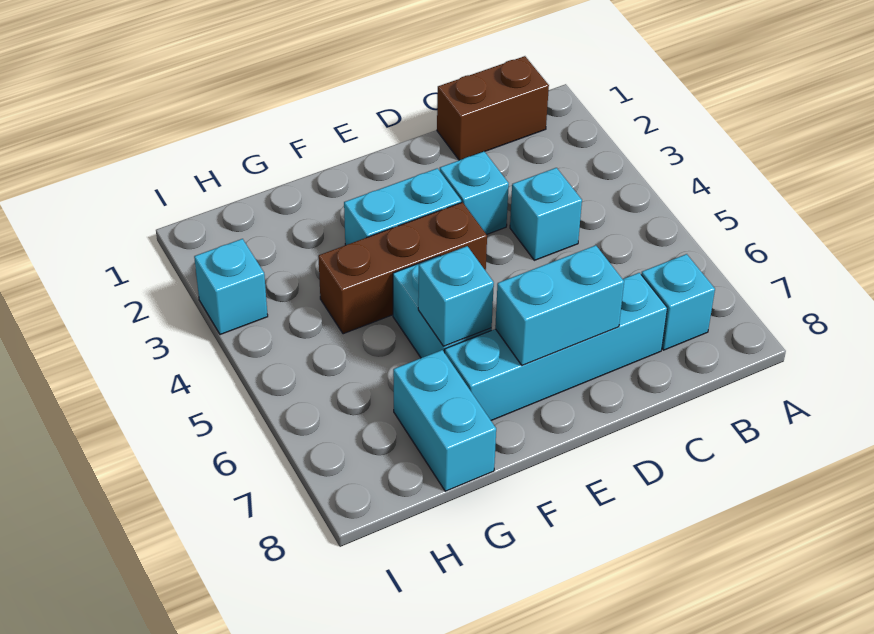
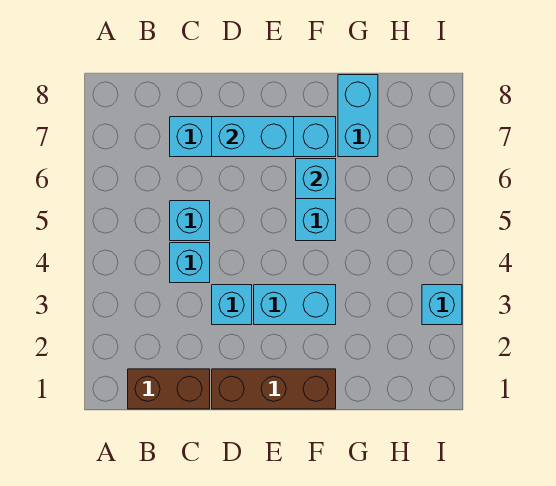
cyan 1x1 brick [641,254,715,350] -> cyan 1x1 brick moved to [170,201,210,241]
brown 1x3 brick [318,202,487,334] -> brown 1x3 brick moved to [212,369,336,409]

